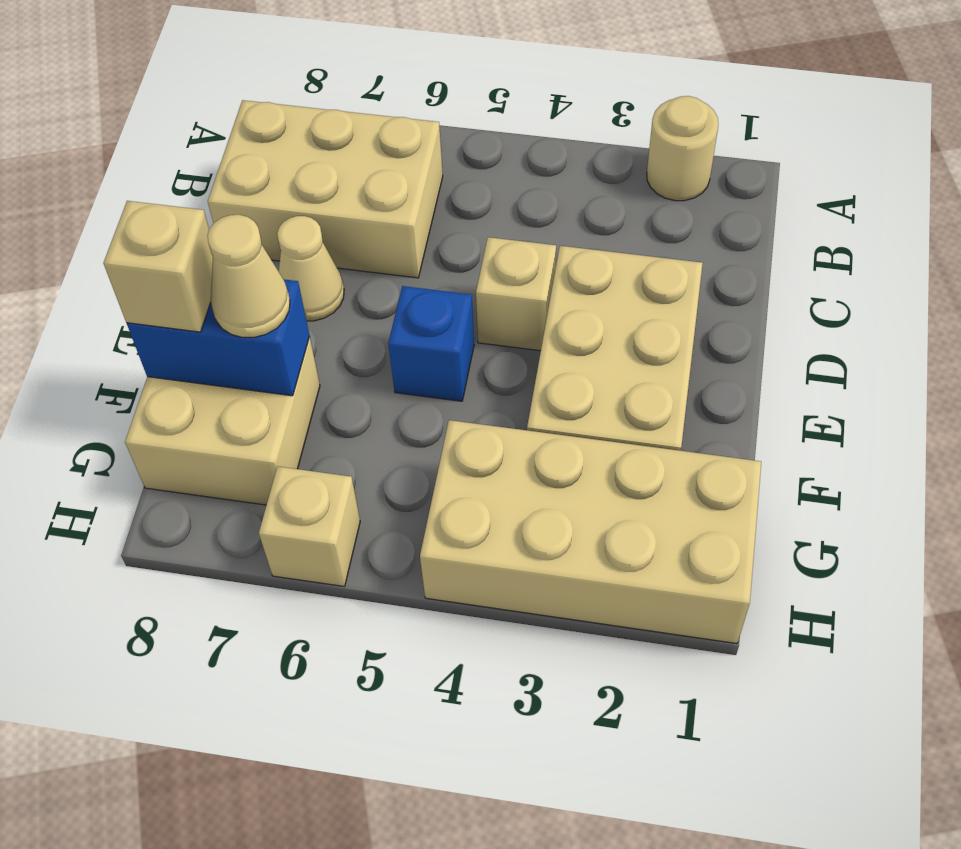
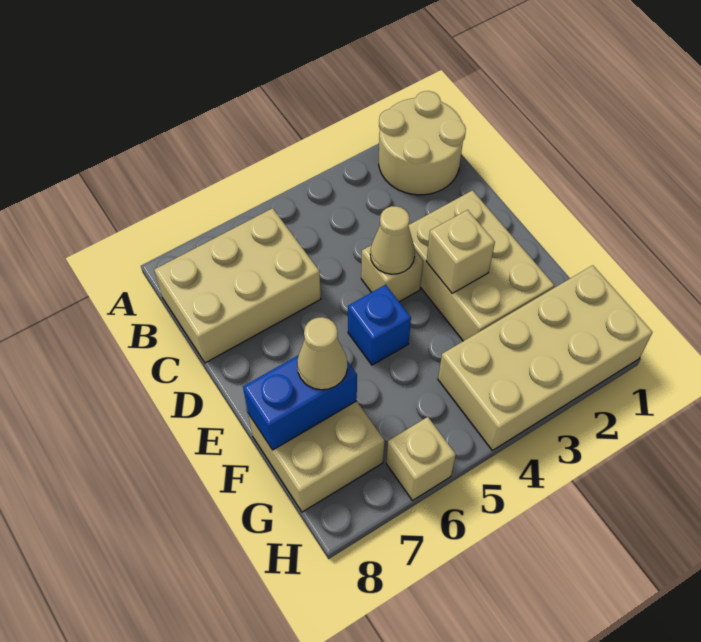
tan 1x1 round brick [647,96,718,201] -> tan 2x2 round brick [379,91,466,195]
tan 1x1 cone [277,216,344,321] -> tan 1x1 cone moved to [370,206,415,274]
tan 1x1 brick [103,201,213,332] -> tan 1x1 brick moved to [426,210,495,293]

